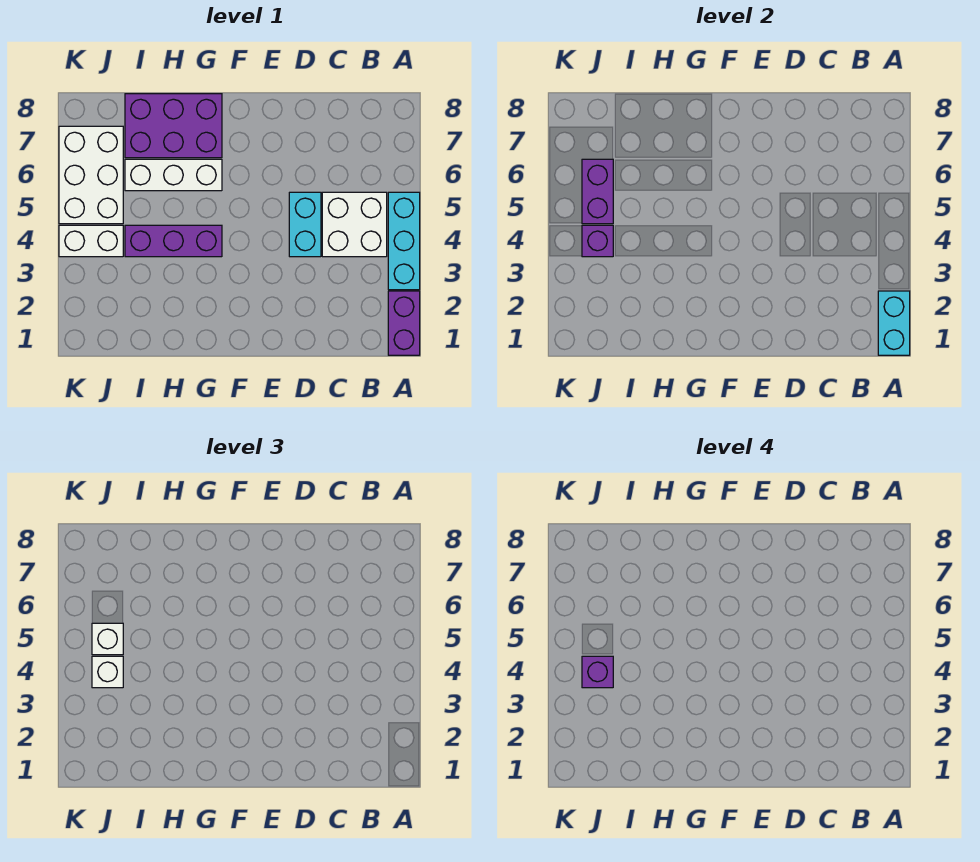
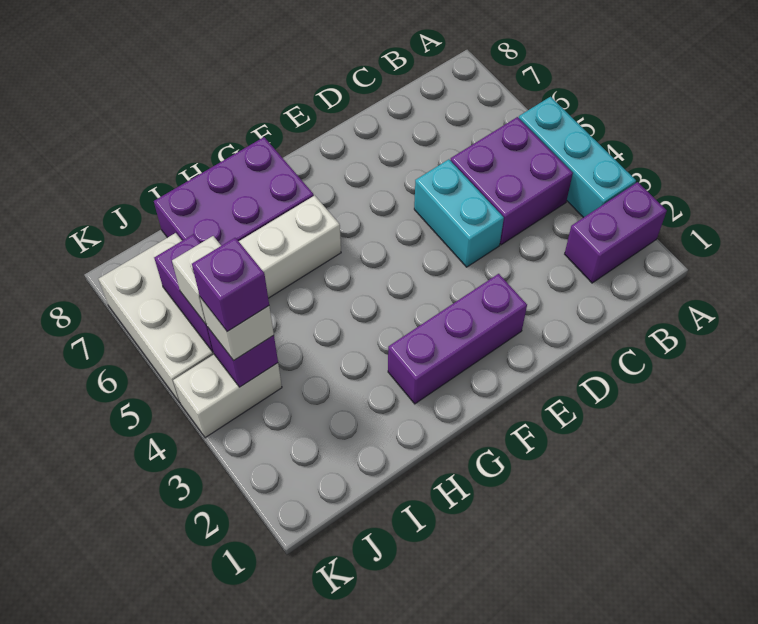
purple 1x2 brick [388,291,420,355] -> purple 1x2 brick turned to [565,182,667,283]
cyan 1x2 brick [878,291,910,355] -> none
white 2x2 brick [322,192,387,257] -> purple 2x2 brick [450,117,573,245]
purple 1x3 brick [125,225,222,257] -> purple 1x3 brick moved to [388,274,527,404]

